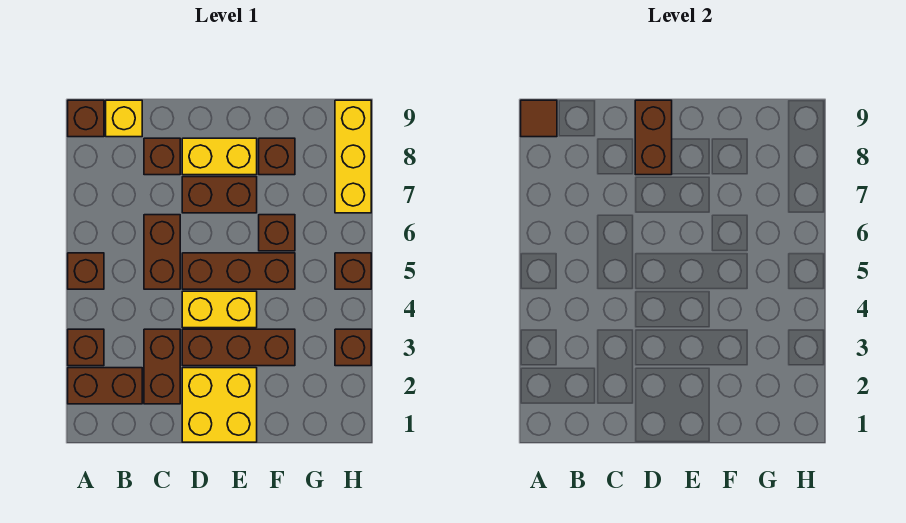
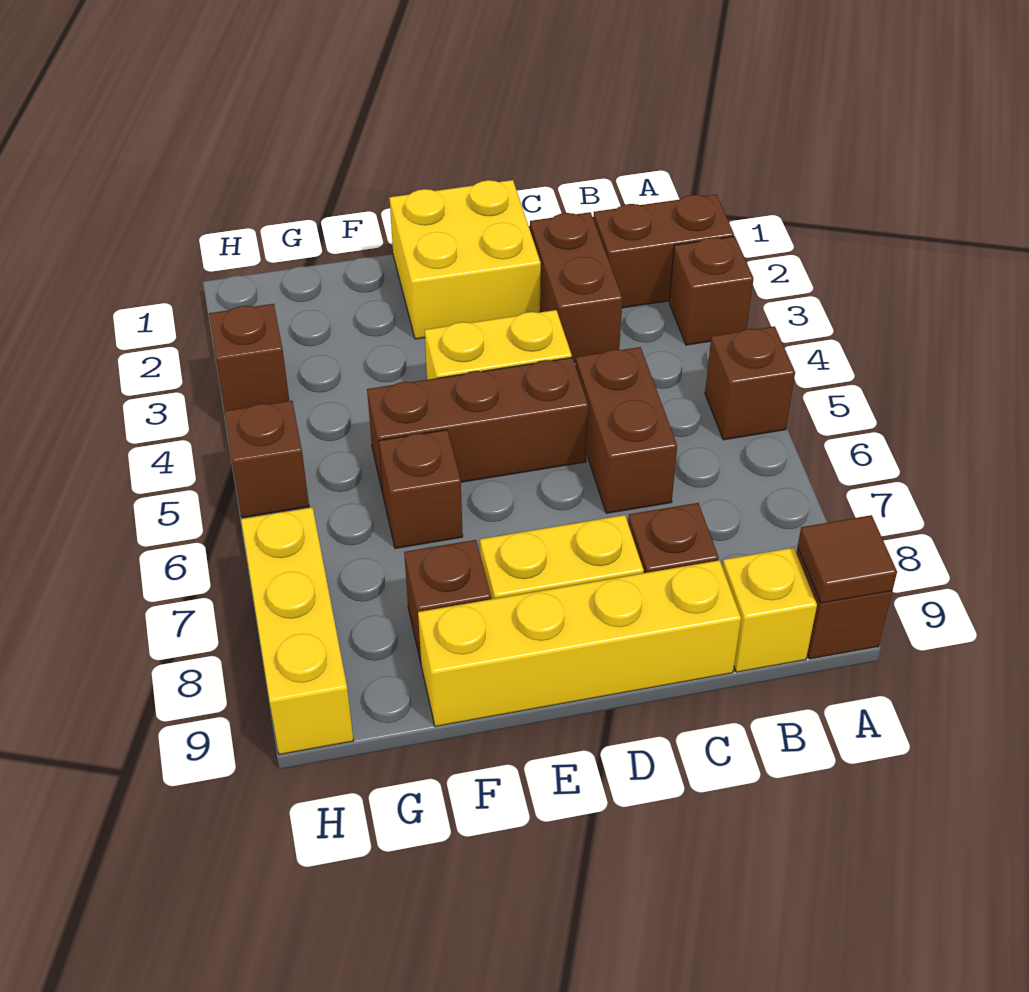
none -> yellow 1x4 brick [418,560,741,727]
brown 1x3 brick [182,329,295,366] -> none
brown 1x2 brick [182,177,257,213] -> none
brown 1x2 brick [635,100,672,175] -> none

